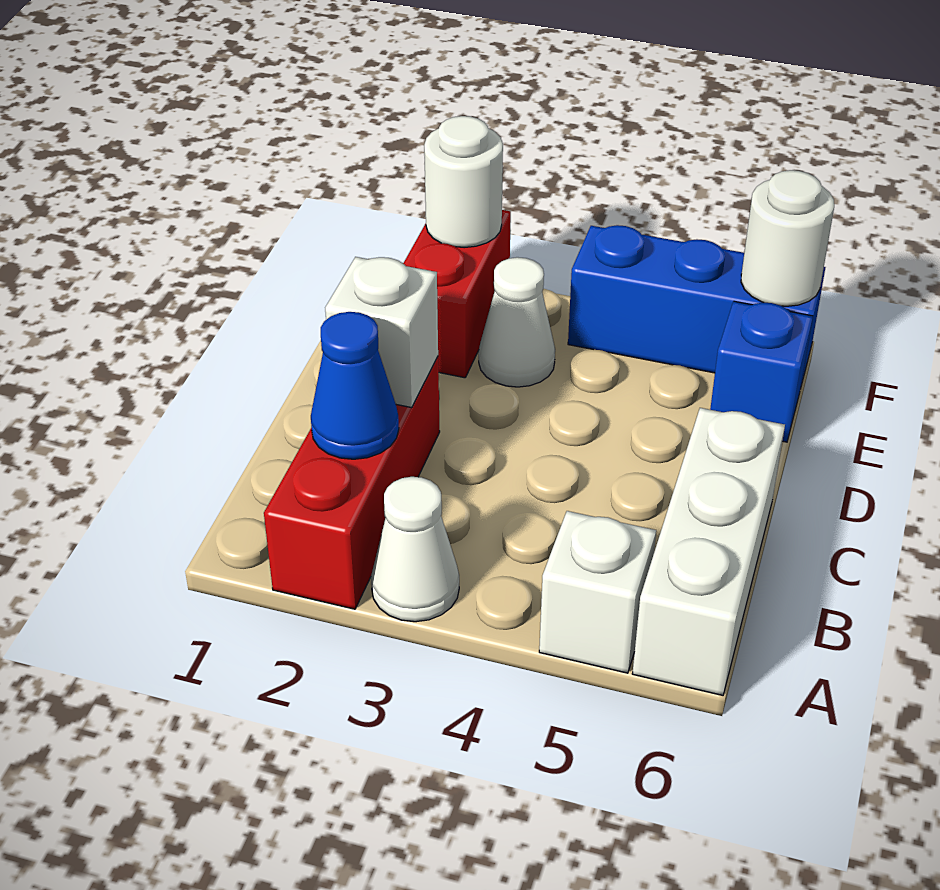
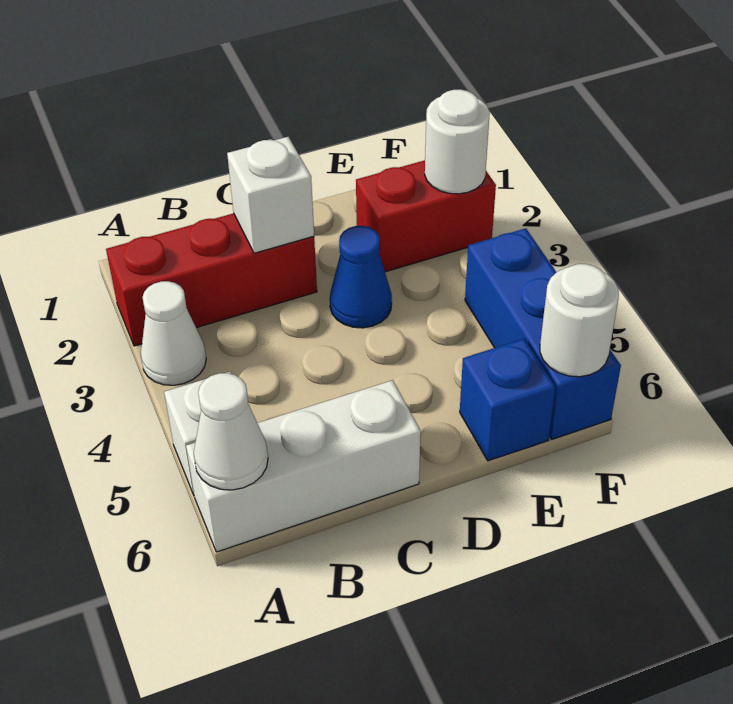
blue 1x1 cone [311,312,399,459] -> blue 1x1 cone moved to [330,226,392,328]
white 1x1 cone [479,257,555,387] -> white 1x1 cone moved to [194,373,268,490]

